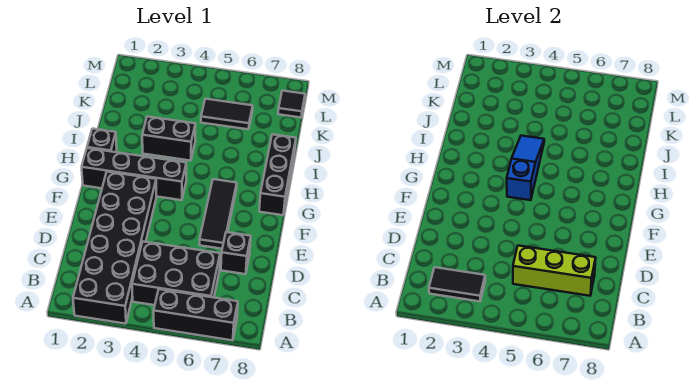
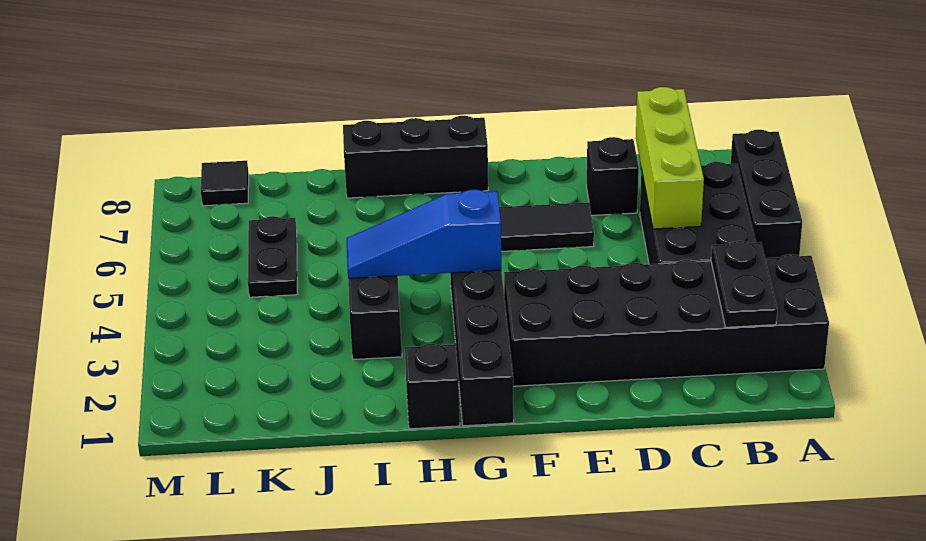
black 1x2 tile [429,267,485,301] -> black 1x2 plate [711,241,777,327]
black 1x2 tile [201,99,253,129] -> black 1x2 plate [248,216,297,297]

